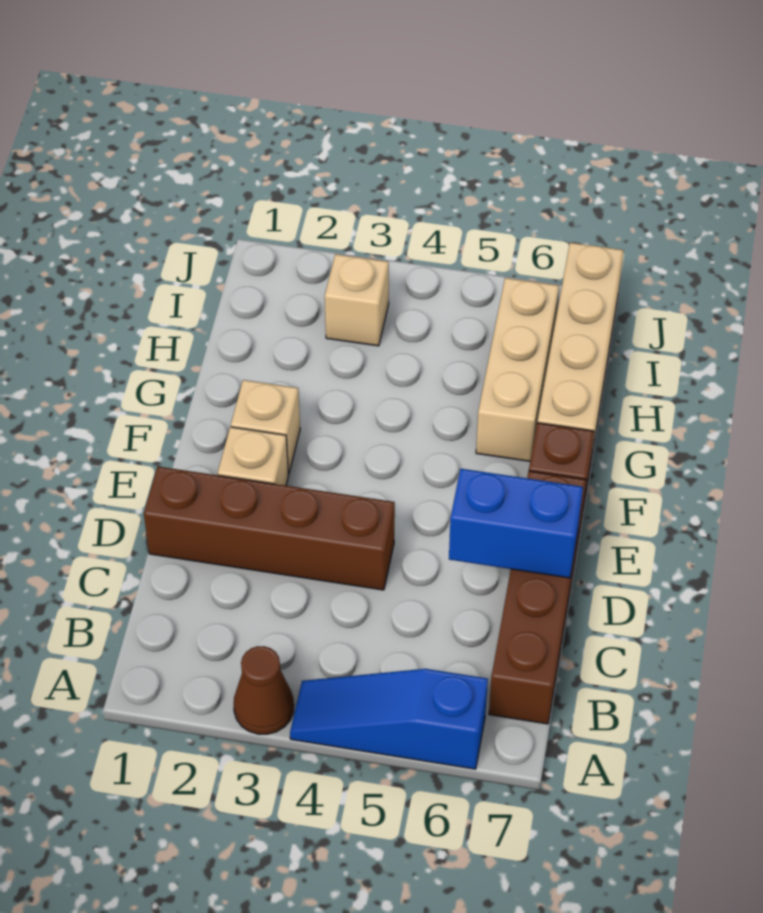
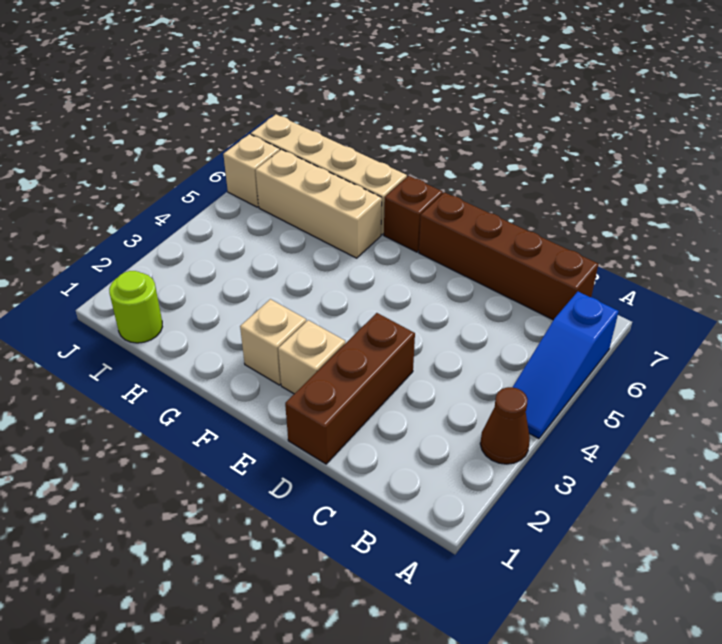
brown 1x4 brick [144,467,395,590] -> brown 1x3 brick [285,313,415,464]
blue 1x2 brick [449,469,583,578] -> none
none -> lime 1x1 round brick [109,271,162,343]
tan 1x1 brick [325,254,389,346] -> tan 1x1 brick moved to [223,134,280,207]

